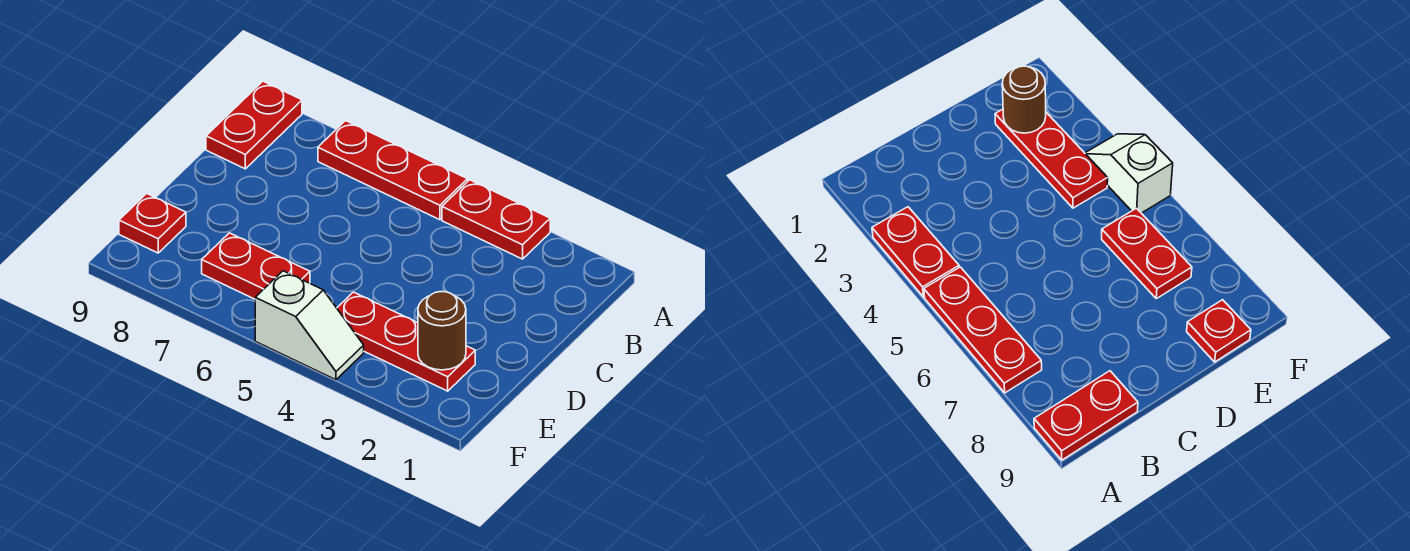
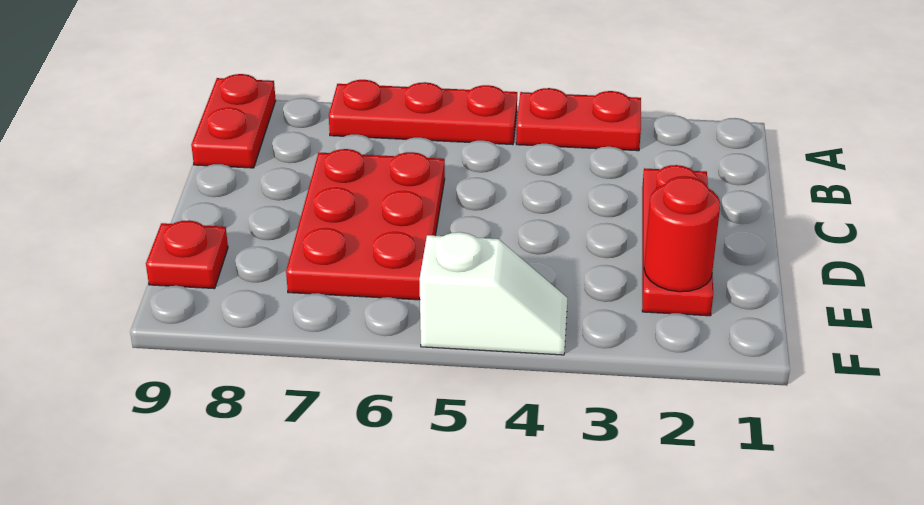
red 1x3 plate [337,292,475,391] -> red 1x3 plate turned to [642,165,713,316]
brown 1x1 round brick [418,292,466,370] -> red 1x1 round brick [644,176,720,292]
red 1x2 plate [202,233,310,299] -> red 2x3 plate [286,149,445,300]

